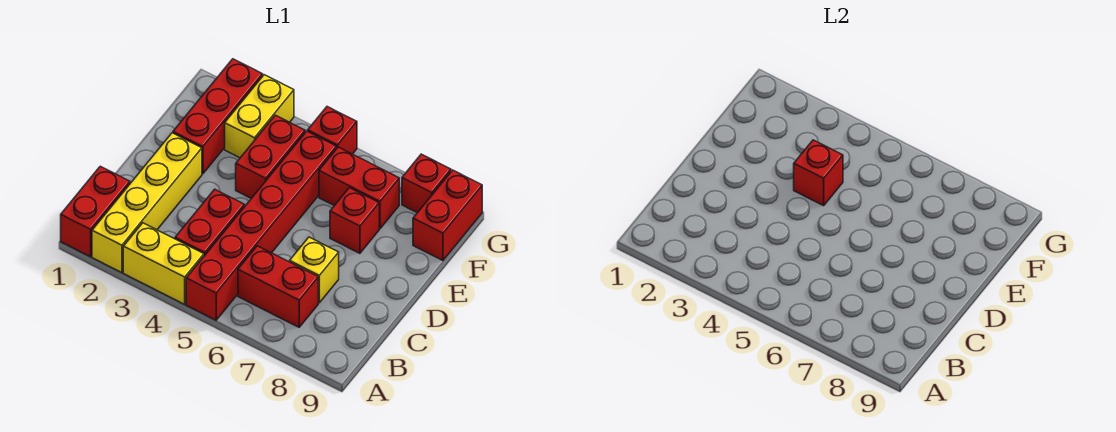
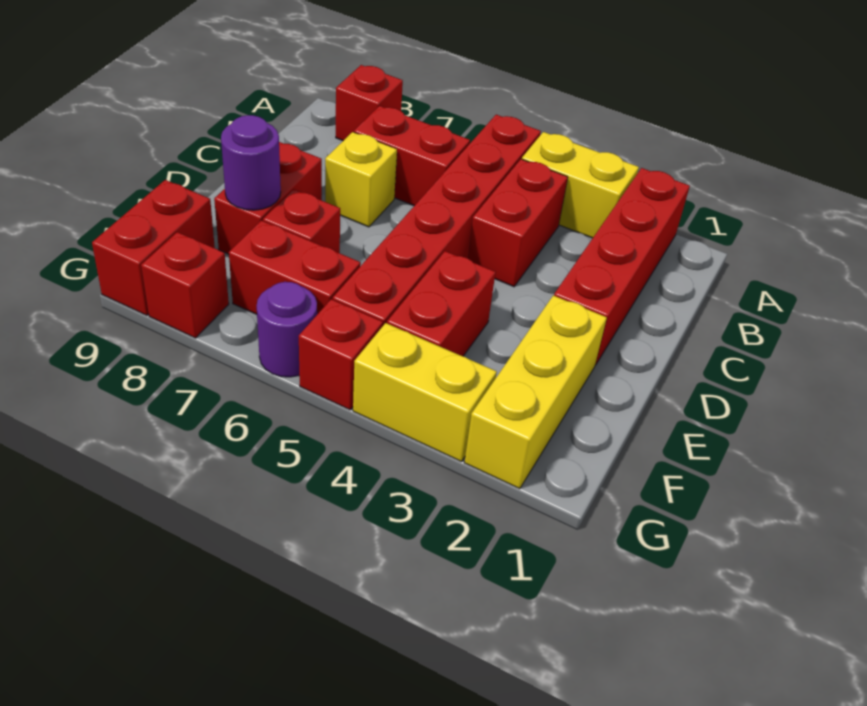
red 1x2 brick [61,166,130,257] -> red 1x2 brick moved to [214,142,322,254]
yellow 1x4 brick [92,133,202,273] -> red 1x4 brick [554,168,690,365]
red 1x3 brick [173,59,263,174] -> yellow 1x3 brick [464,295,607,489]
red 1x1 brick [794,140,843,206] -> red 1x1 brick moved to [336,65,403,141]
none -> purple 1x1 round brick [221,115,281,210]
yellow 1x2 brick [225,75,294,158] -> yellow 1x2 brick turned to [353,323,497,462]
none -> purple 1x1 round brick [257,282,317,377]

